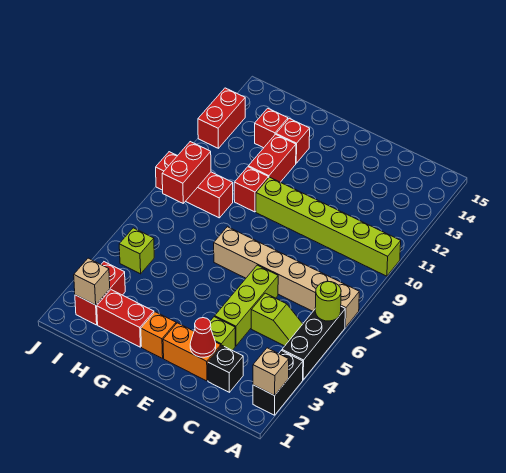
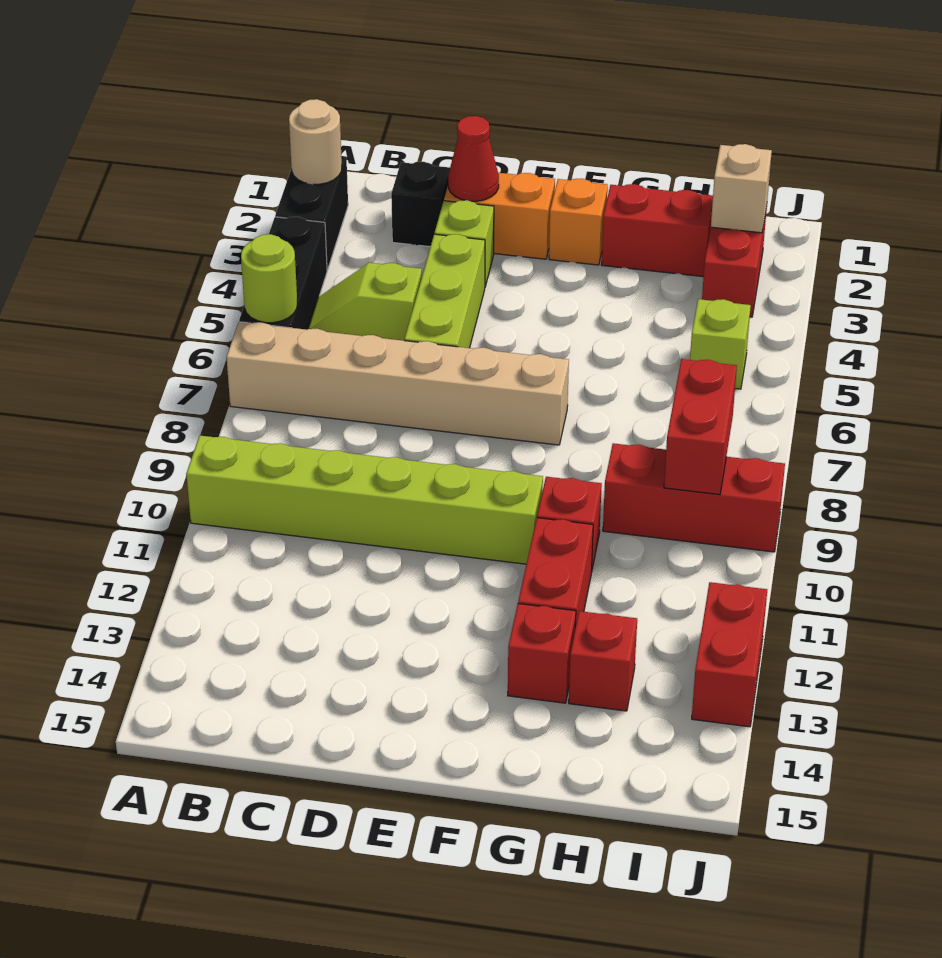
tan 1x1 brick [253,348,289,396] -> tan 1x1 round brick [289,99,342,184]

